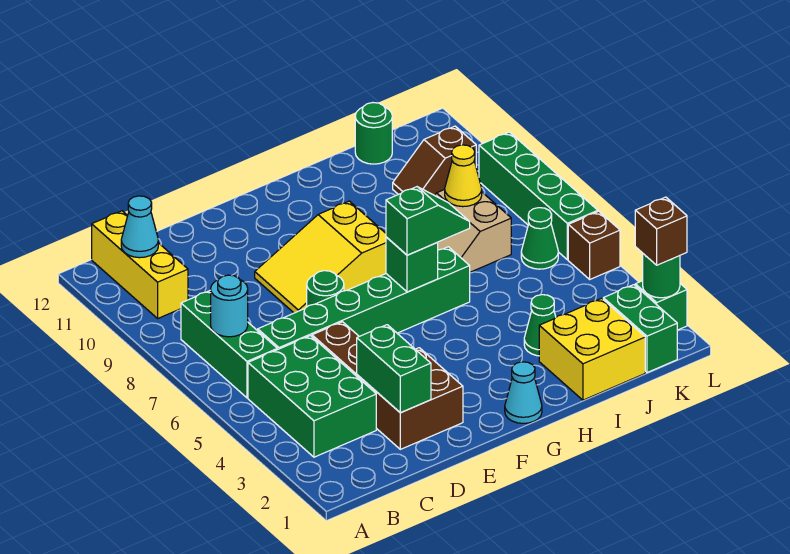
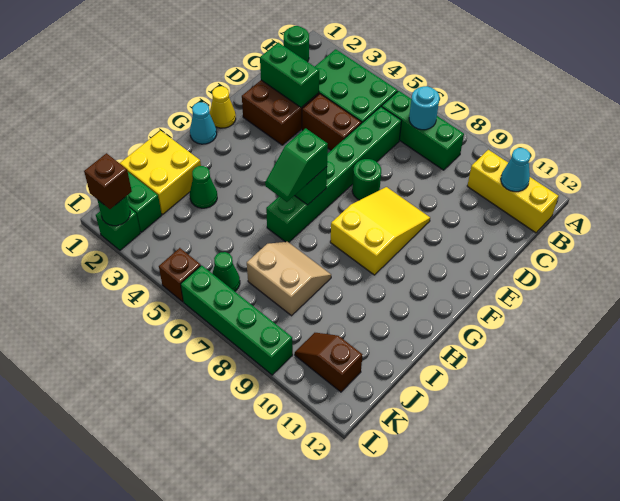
yellow 1x1 cone [445,145,482,207] -> yellow 1x1 cone moved to [209,86,236,128]
brown 1x2 slope [393,126,476,195] -> brown 1x2 slope turned to [295,333,362,392]
green 1x1 round brick [355,103,392,164] -> green 1x1 round brick moved to [284,26,309,62]

